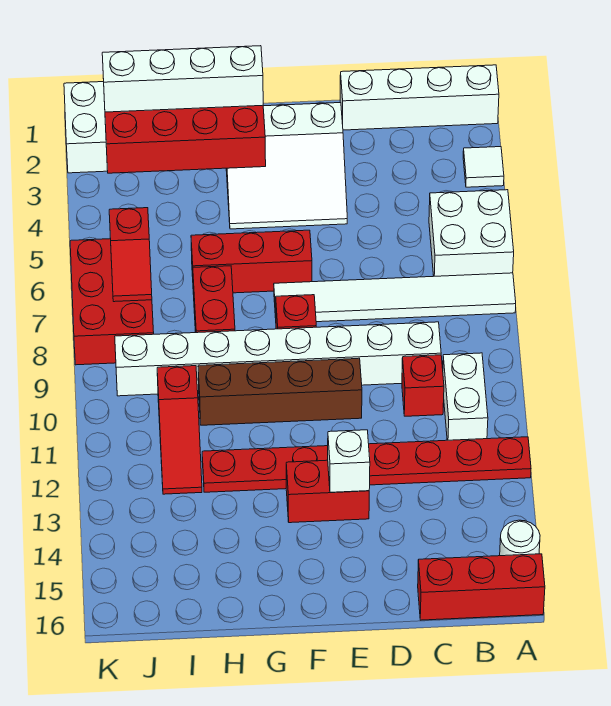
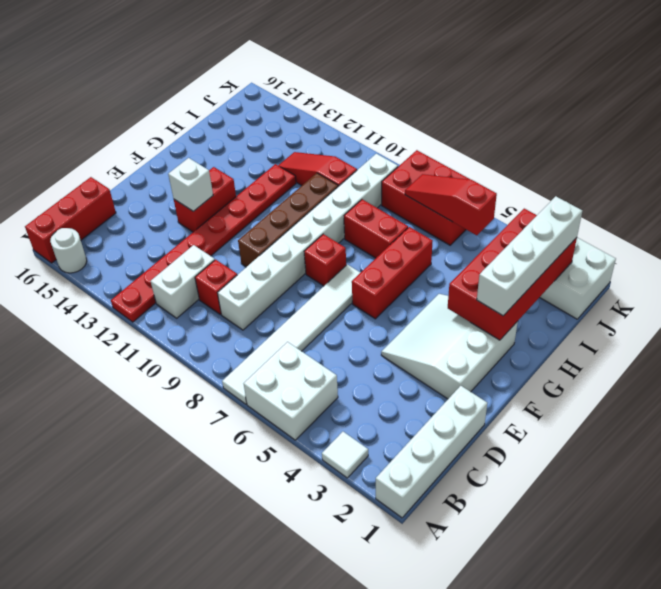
white 1x2 brick [443,353,488,440] -> white 1x2 brick turned to [151,245,215,318]
red 1x2 slope [109,208,152,302] -> red 1x3 slope [405,174,497,235]

